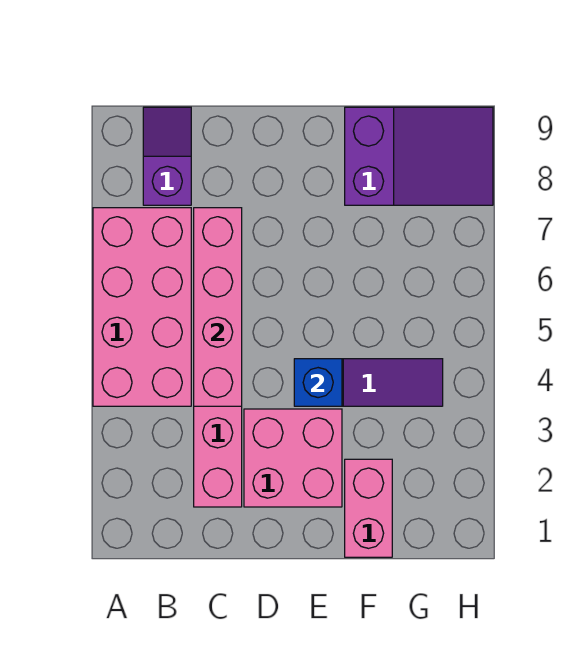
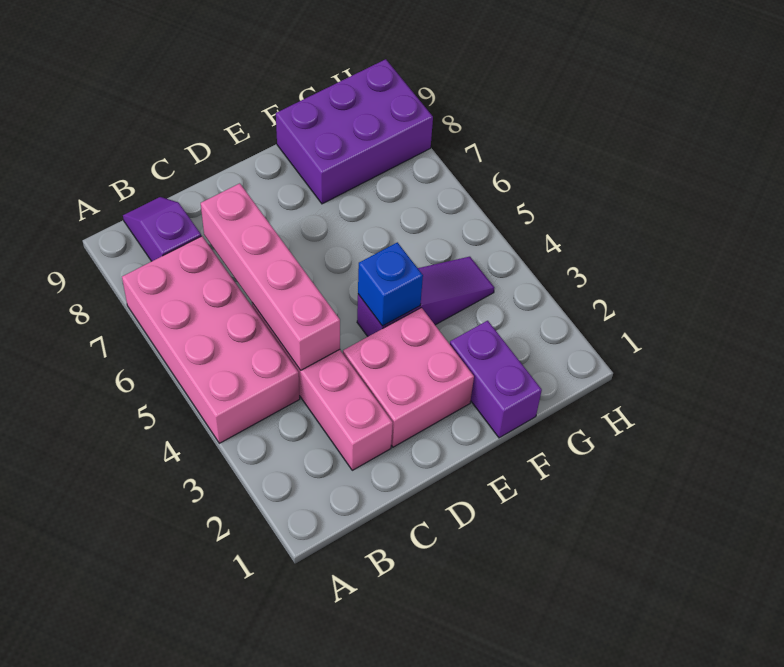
pink 1x2 brick [345,459,392,557] -> purple 1x2 brick [450,321,542,438]
purple 2x3 slope [345,107,493,205] -> purple 2x3 brick [276,59,433,204]

